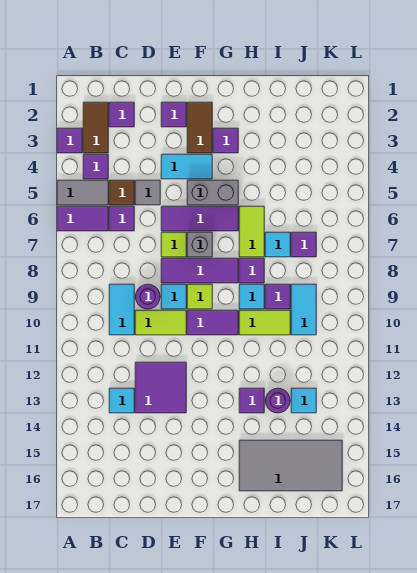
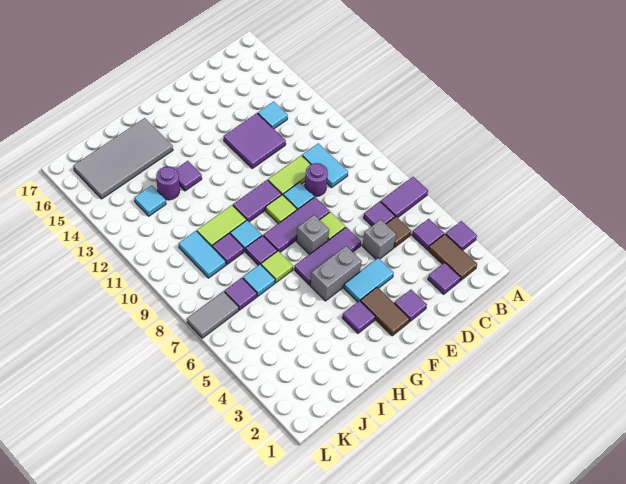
grey 1x2 tile [57,180,108,205] -> grey 1x2 tile moved to [187,291,239,338]
grey 1x1 tile [135,180,160,205] -> grey 1x1 brick [362,220,396,259]
lime 1x2 tile [239,206,264,257] -> lime 1x1 tile [261,251,293,283]

